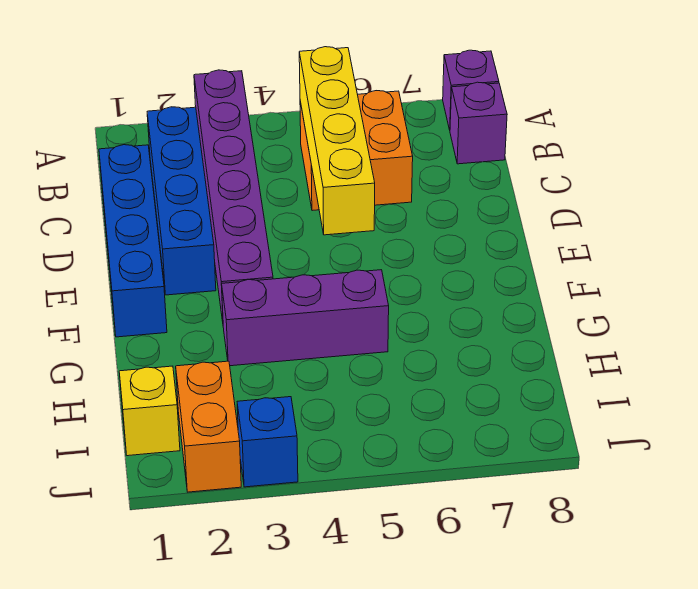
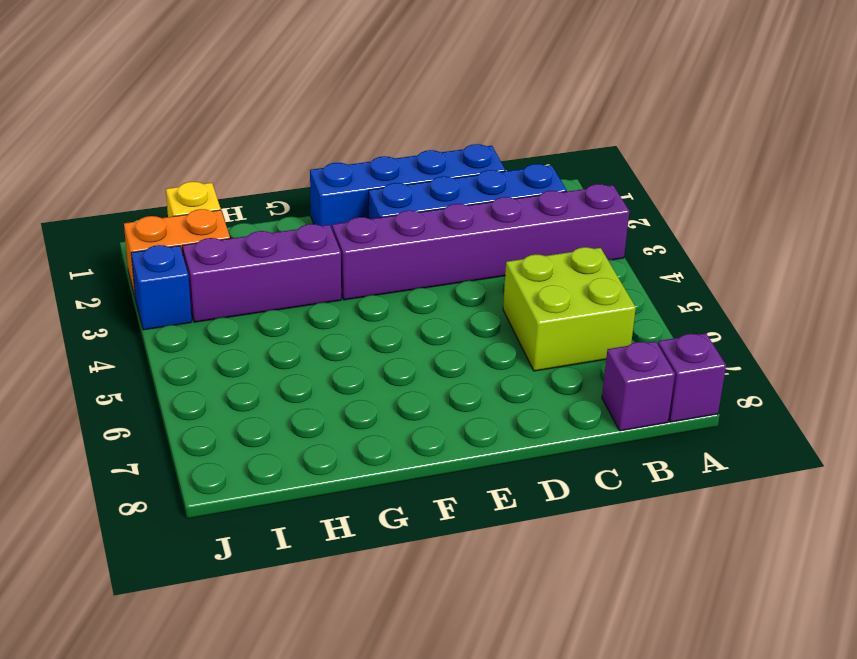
orange 2x2 brick [300,91,413,211] -> lime 2x2 brick [503,247,636,371]
yellow 1x4 brick [299,47,375,235] -> none
purple 1x3 brick [222,270,389,366] -> purple 1x3 brick turned to [183,224,341,322]

